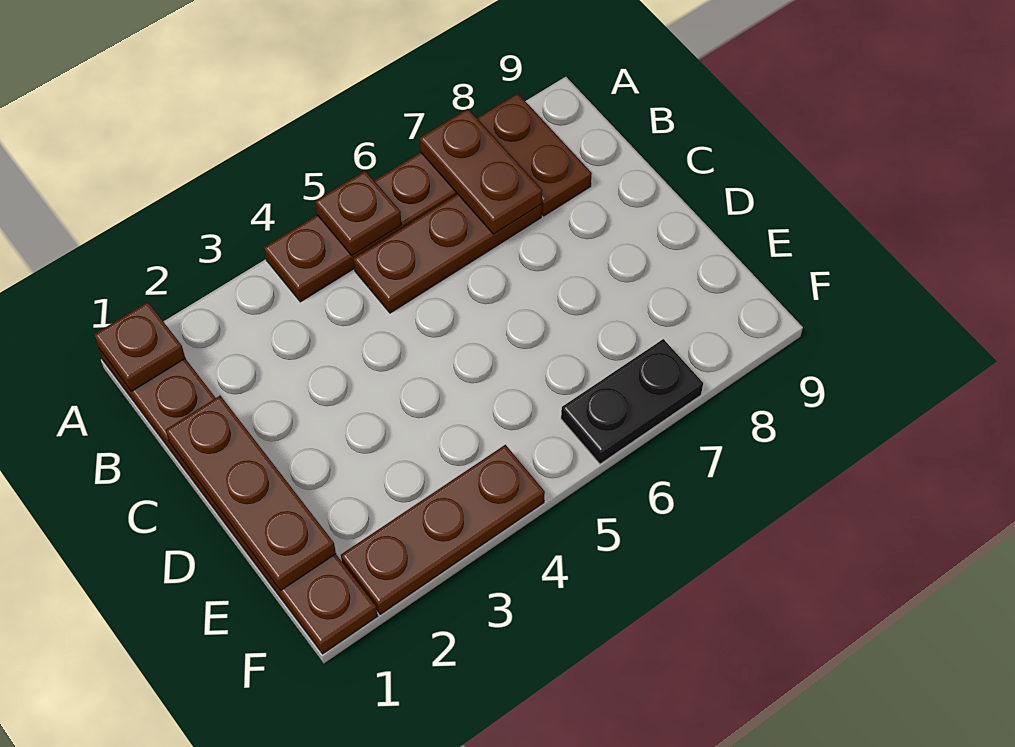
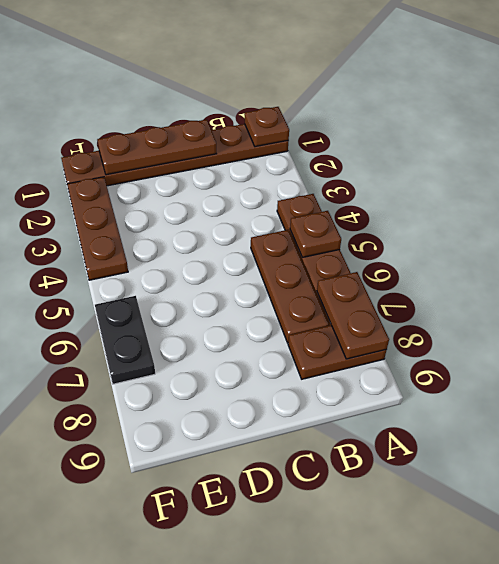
brown 1x2 plate [420,109,542,234] -> brown 1x2 plate turned to [317,272,389,359]

